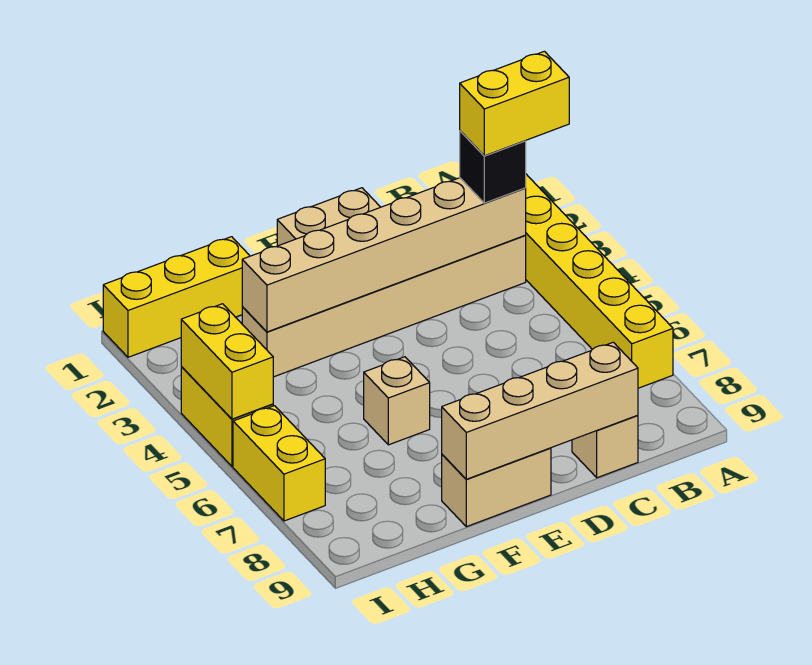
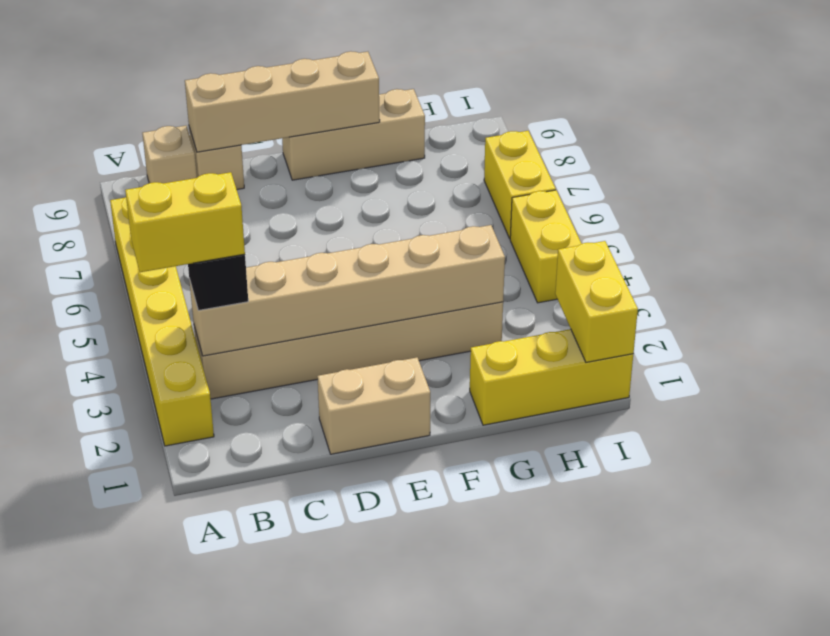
tan 1x2 brick [442,448,551,527] -> tan 1x3 brick [282,89,425,180]
tan 1x1 brick [364,357,430,445] -> tan 1x1 brick moved to [142,126,197,183]
yellow 1x2 brick [181,304,273,419] -> yellow 1x2 brick moved to [555,241,638,362]

